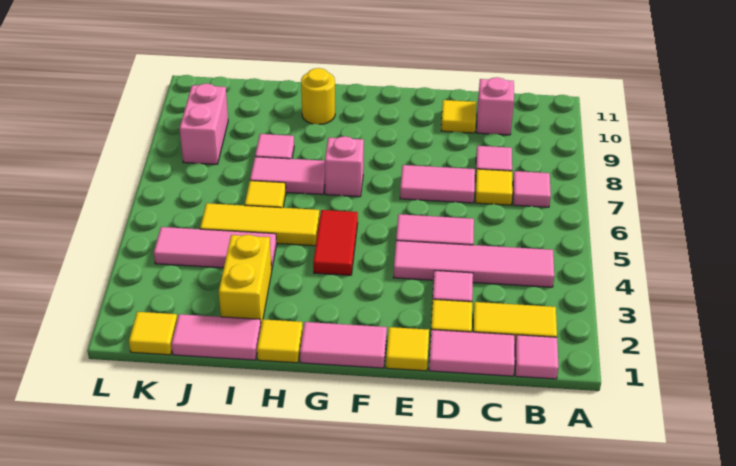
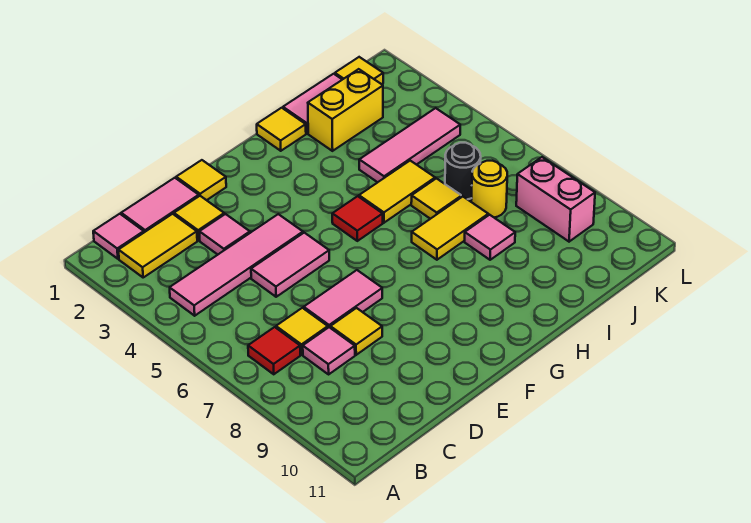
pink 1x1 tile [513,171,551,207] -> red 1x1 tile [248,327,300,374]
pink 1x1 brick [477,77,514,135] -> none
yellow 1x1 tile [441,100,476,133] -> yellow 1x1 tile moved to [330,308,382,355]
pink 1x2 tile [300,322,387,368] -> none
red 1x2 tile [313,210,358,275] -> red 1x1 tile [332,196,383,241]
pink 1x1 brick [325,136,364,197] -> none
yellow 1x3 tile [200,203,319,246] -> yellow 1x2 tile [359,161,435,223]
pink 1x2 tile [250,157,325,195] -> yellow 1x2 tile [412,197,488,260]
yellow 1x1 round brick [301,68,335,124] -> yellow 1x1 round brick moved to [471,161,507,217]
yellow 1x2 brick [219,235,272,324] -> yellow 1x2 brick turned to [308,69,383,151]
none -> black 1x1 round brick [445,143,481,199]

